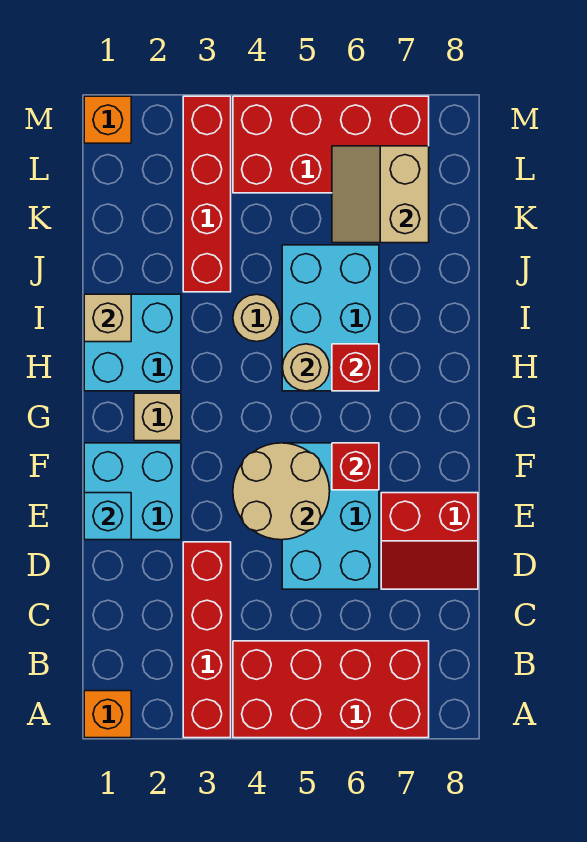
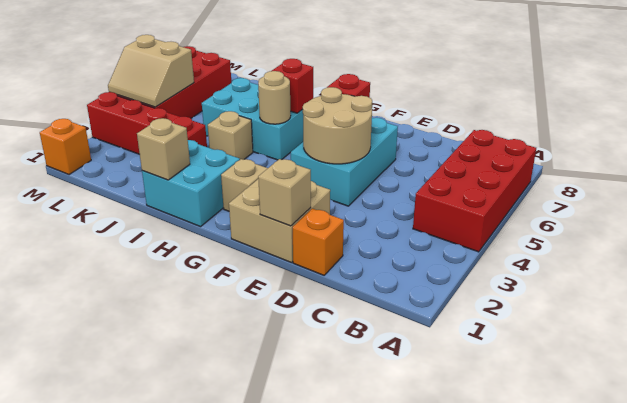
orange 1x1 brick [84,691,131,738] -> orange 1x1 brick moved to [293,209,344,275]
red 1x4 brick [183,542,231,738] -> none
cyan 2x3 brick [282,443,379,589] -> cyan 2x3 brick turned to [291,118,398,206]
red 2x2 slope [381,493,478,589] -> none
cyan 2x2 brick [84,443,181,540] -> tan 2x2 brick [229,179,330,263]
cyan 1x1 brick [84,493,131,540] -> tan 1x1 brick [258,159,311,226]
tan 1x1 round brick [233,294,280,342] -> tan 1x1 brick [208,111,253,160]
tan 2x2 slope [332,146,429,243] -> tan 2x2 slope moved to [108,35,194,107]

